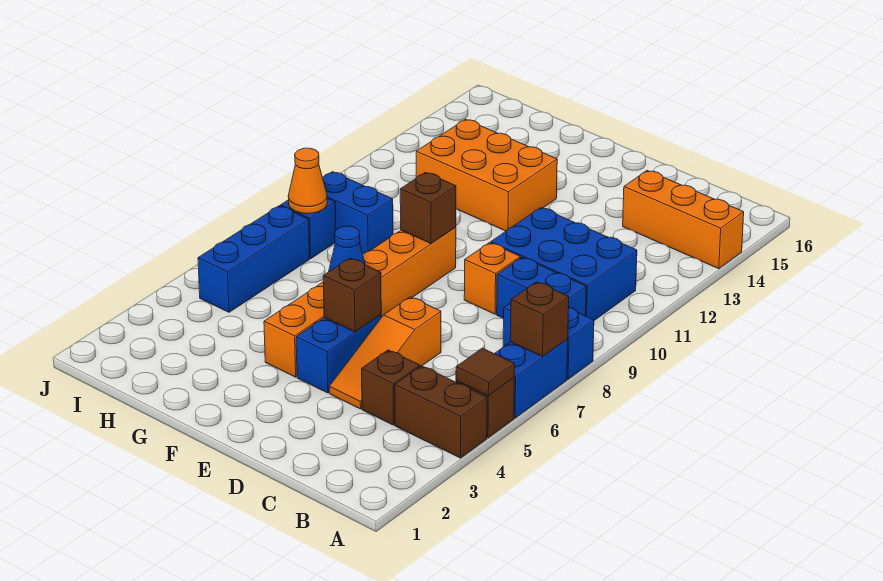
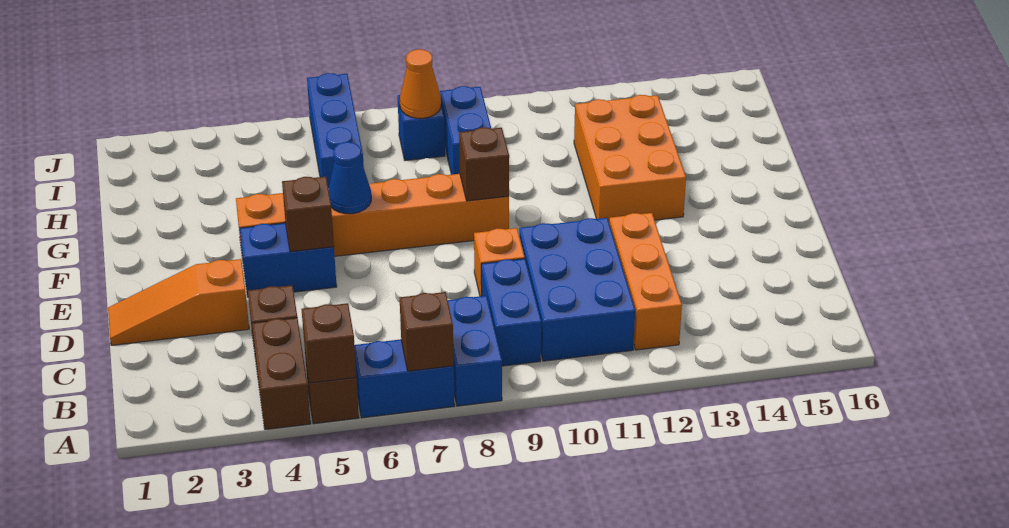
brown 1x1 tile [456,348,515,396] -> brown 1x1 brick [302,303,356,383]
orange 1x3 brick [623,171,744,269] -> orange 1x3 brick moved to [609,213,682,350]
orange 1x3 slope [329,297,441,409] -> orange 1x3 slope moved to [108,259,249,345]
blue 1x3 brick [198,206,310,312] -> blue 1x3 brick turned to [307,73,364,188]

